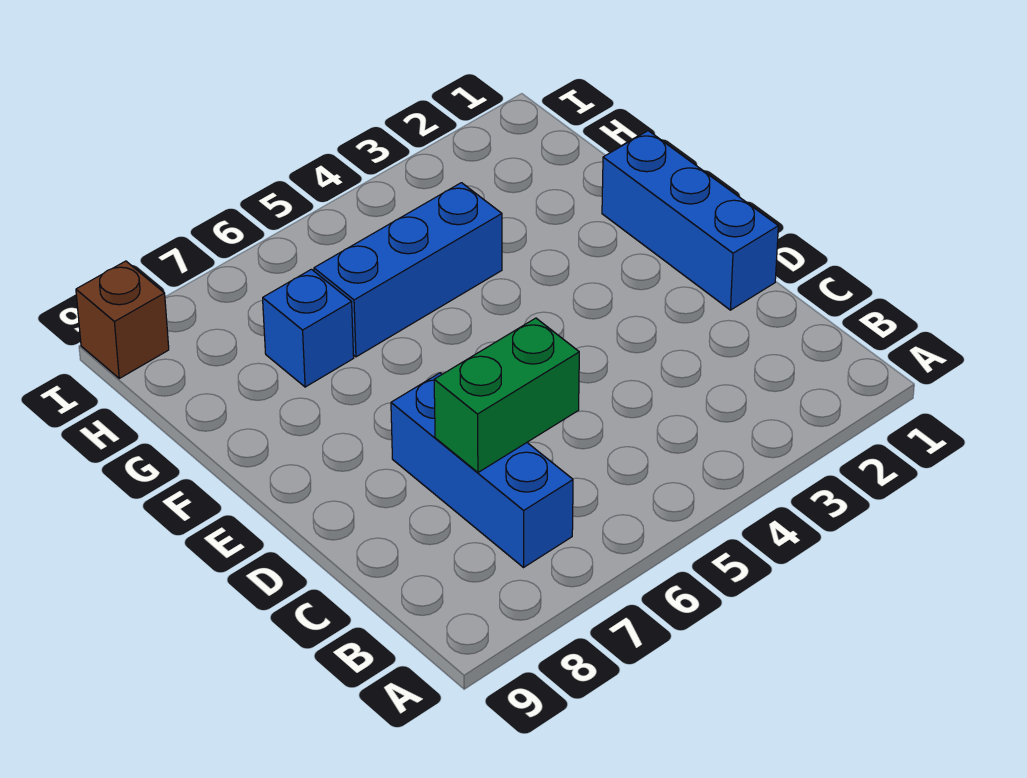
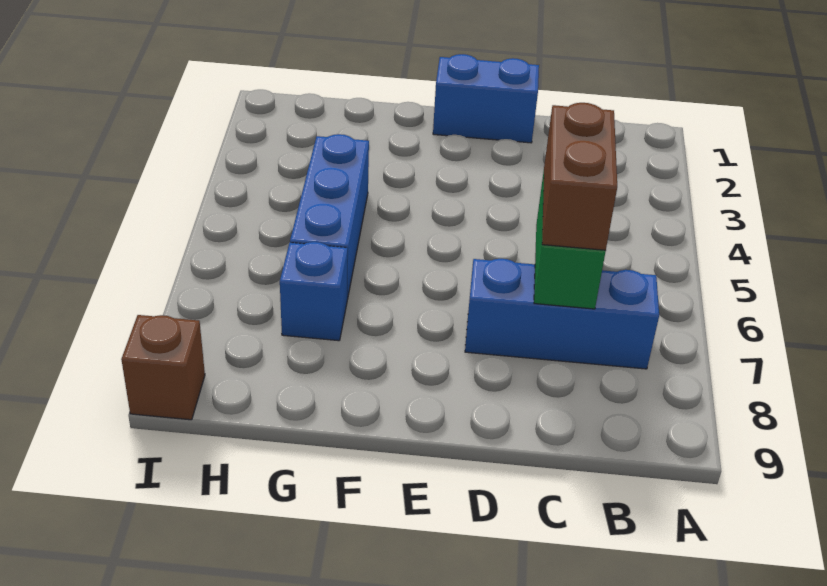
none -> brown 1x2 brick [542,103,617,250]
blue 1x3 brick [602,131,778,310] -> blue 1x2 brick [433,54,539,143]

